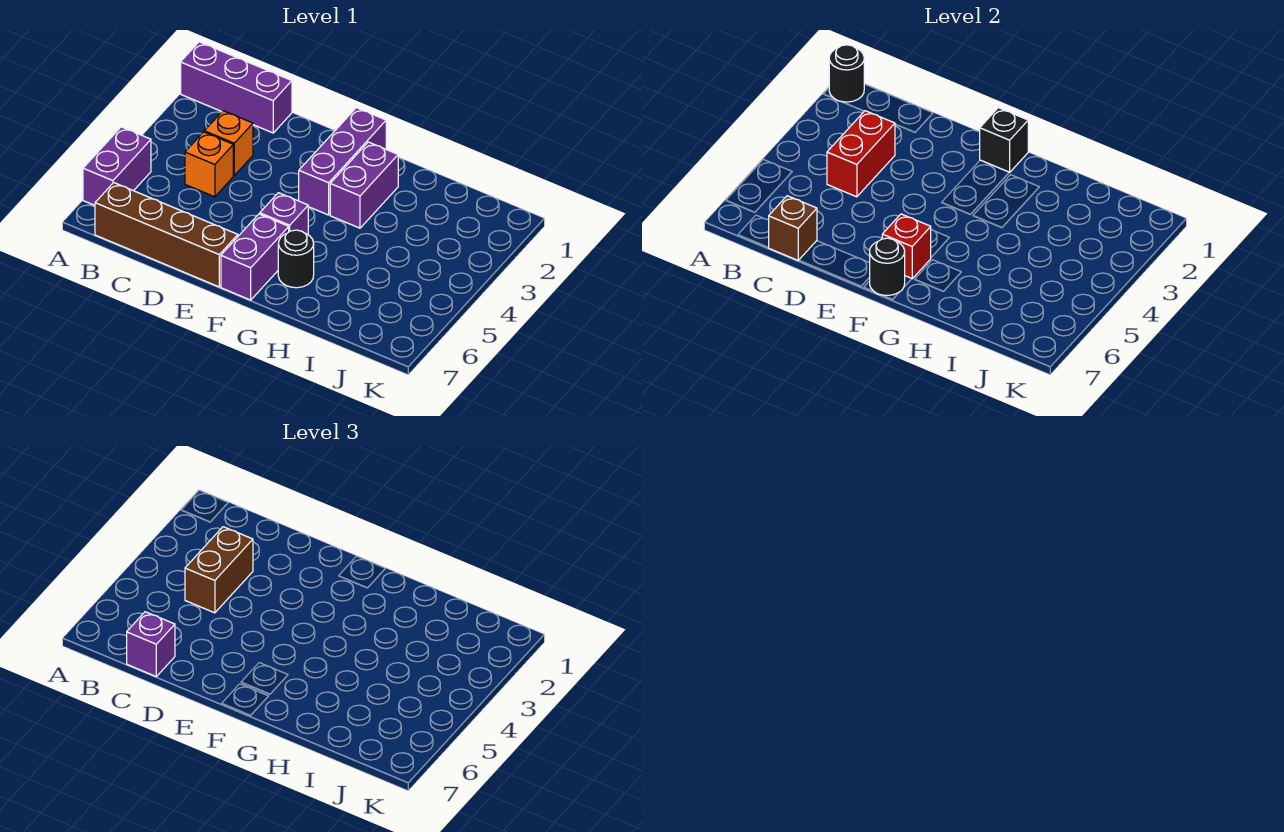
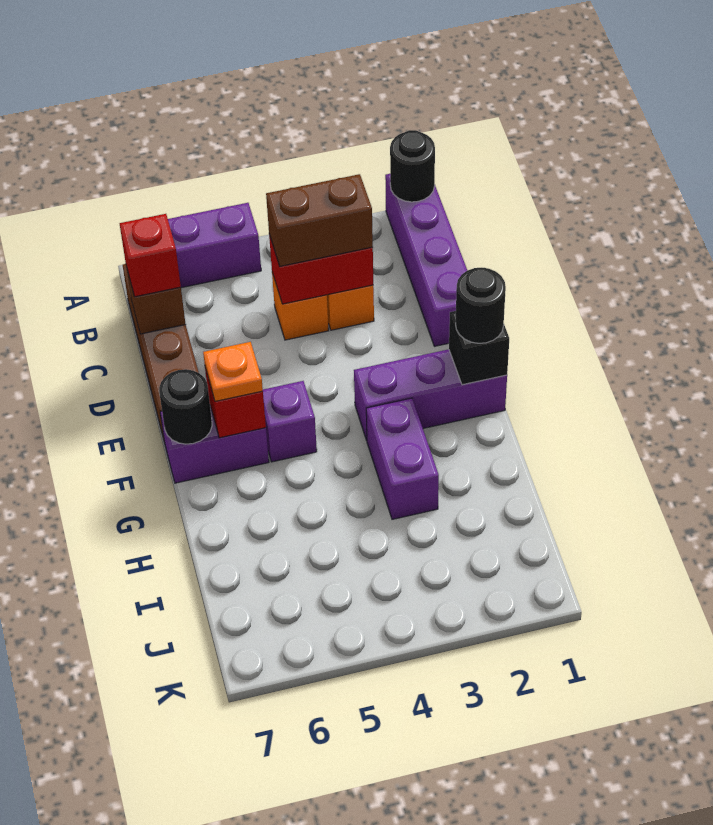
purple 1x3 brick [181,42,292,133] -> purple 1x4 brick [385,174,467,346]
purple 1x1 brick [127,612,175,676] -> red 1x1 brick [120,214,181,297]
none -> orange 1x1 plate [203,342,263,401]
purple 1x2 brick [330,142,398,228] -> purple 1x2 brick turned to [366,398,439,519]
black 1x1 round brick [278,230,314,288] -> black 1x1 round brick moved to [456,268,506,343]

